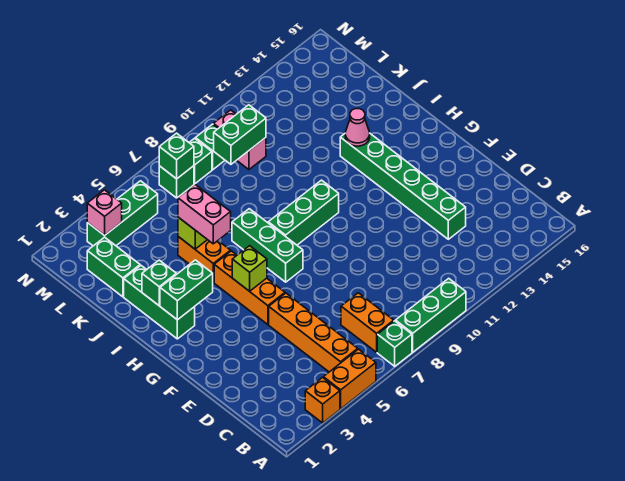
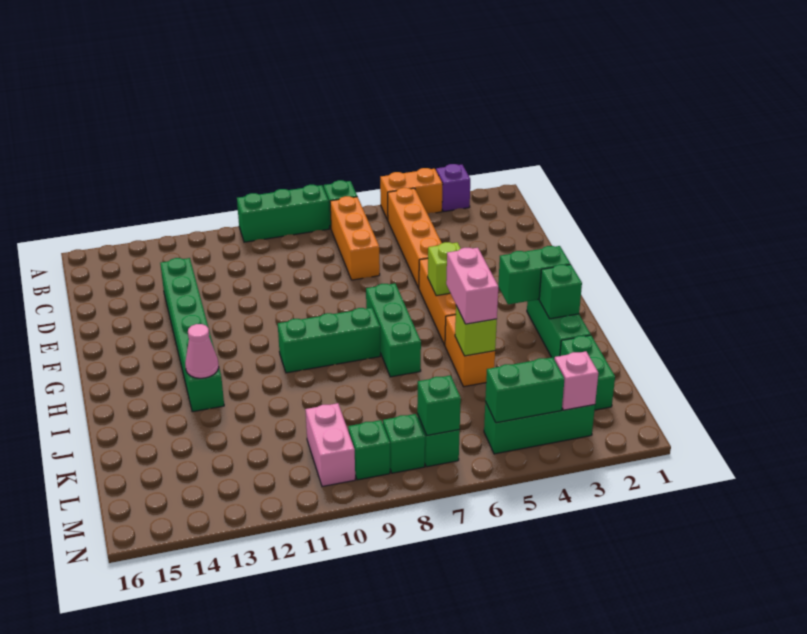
orange 1x1 brick [305,378,340,423] -> purple 1x1 brick [436,164,470,212]
orange 1x2 brick [341,293,394,352] -> orange 1x3 brick [330,196,380,280]
green 1x2 brick [214,105,266,164] -> green 1x2 brick moved to [485,357,564,423]

